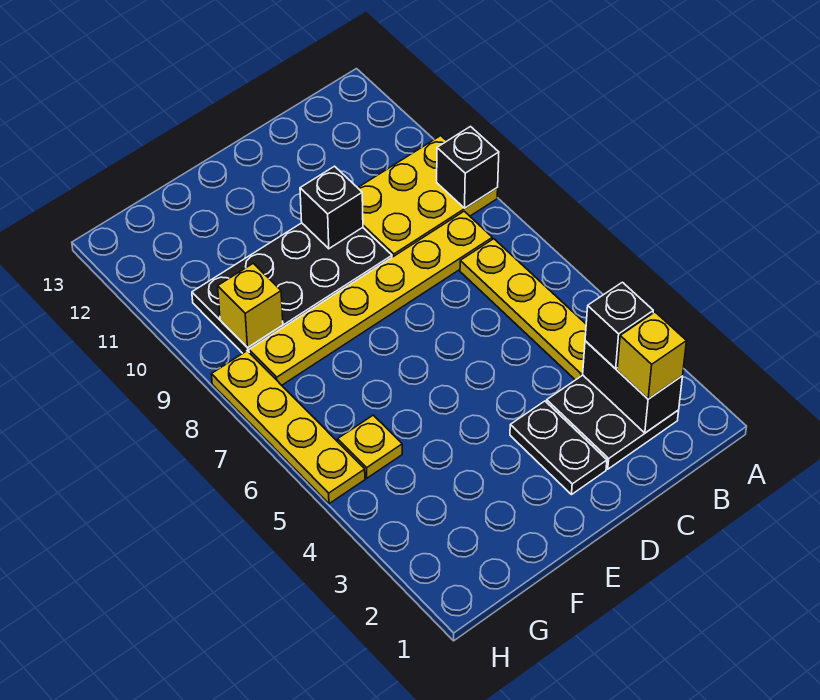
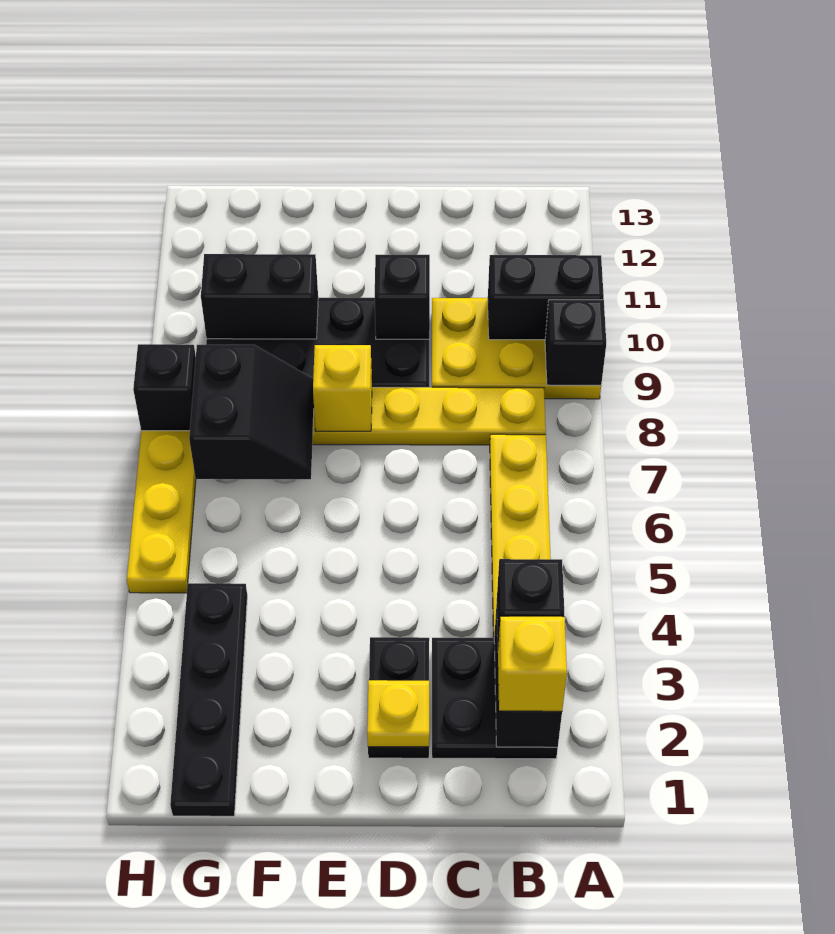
none -> black 1x2 brick [488,255,604,340]
none -> black 2x2 slope [189,345,314,479]
none -> black 1x2 brick [201,254,318,339]
none -> black 1x4 plate [170,583,247,816]
yellow 1x1 plate [338,415,402,478] -> yellow 1x1 plate moved to [367,680,429,747]
yellow 1x1 brick [218,263,283,348] -> yellow 1x1 brick moved to [313,345,372,431]
none -> black 1x1 brick [133,344,196,431]

